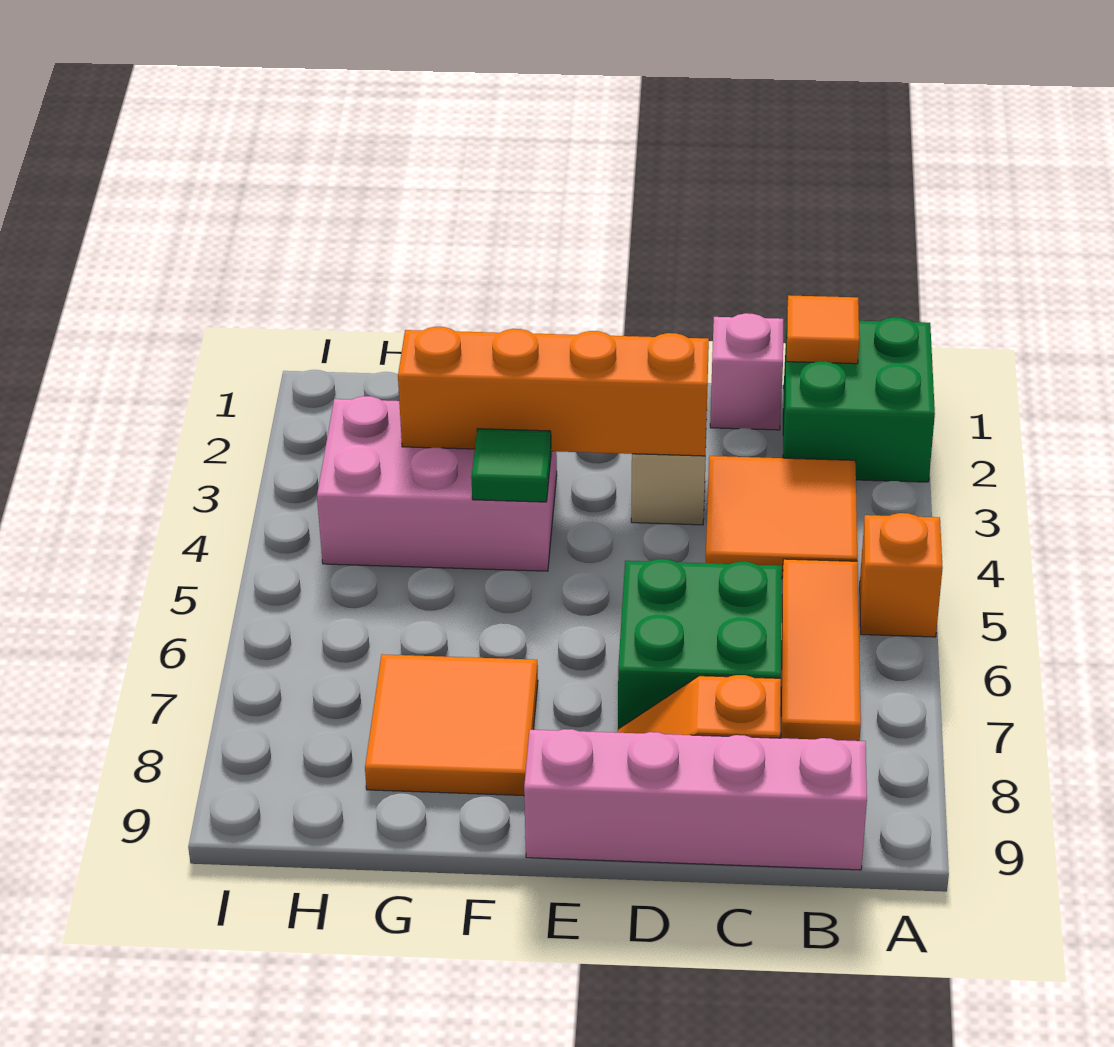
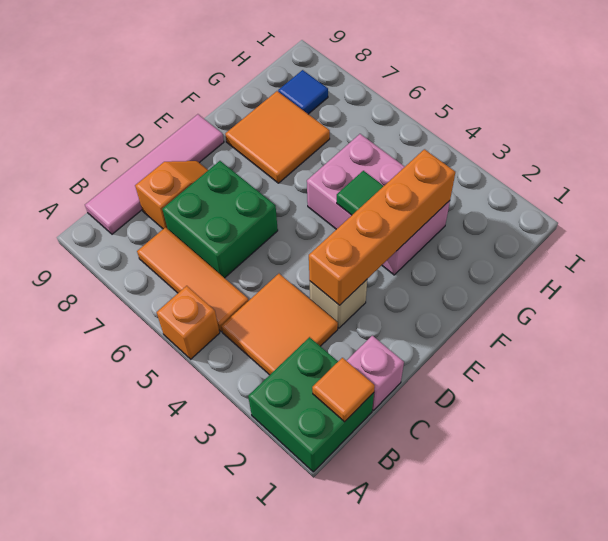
pink 1x4 brick [524,729,867,870] -> pink 1x4 tile [85,114,224,234]
pink 2x3 brick [317,396,557,571] -> pink 2x3 brick turned to [307,134,450,275]
none -> blue 1x1 tile [278,70,328,114]

